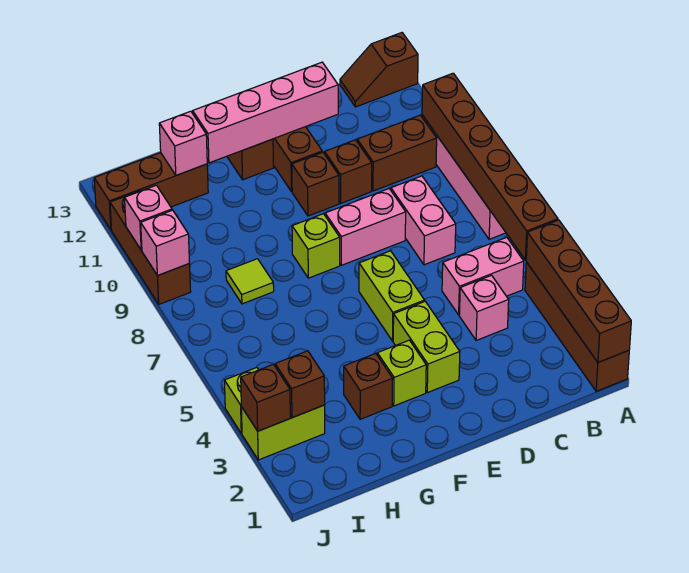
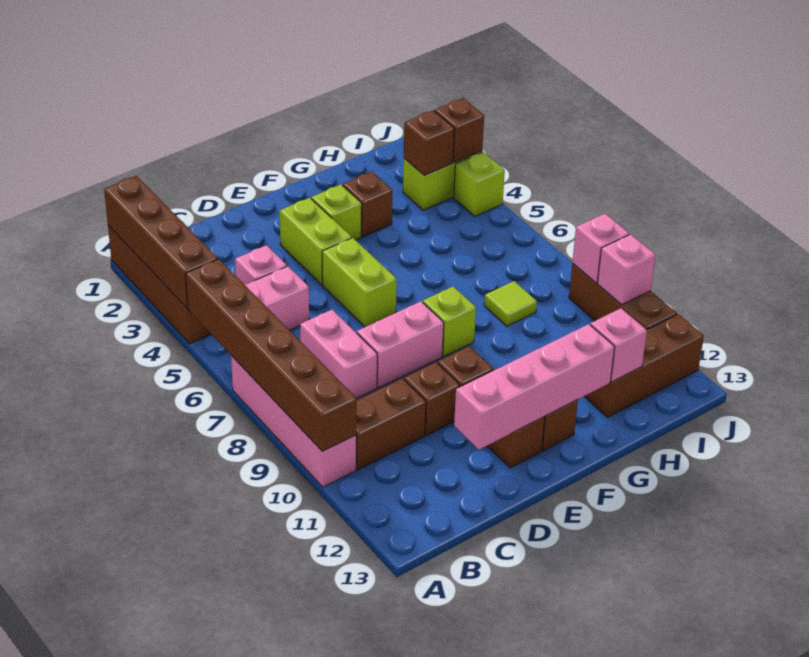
brown 1x2 slope [340,33,418,107] -> none

